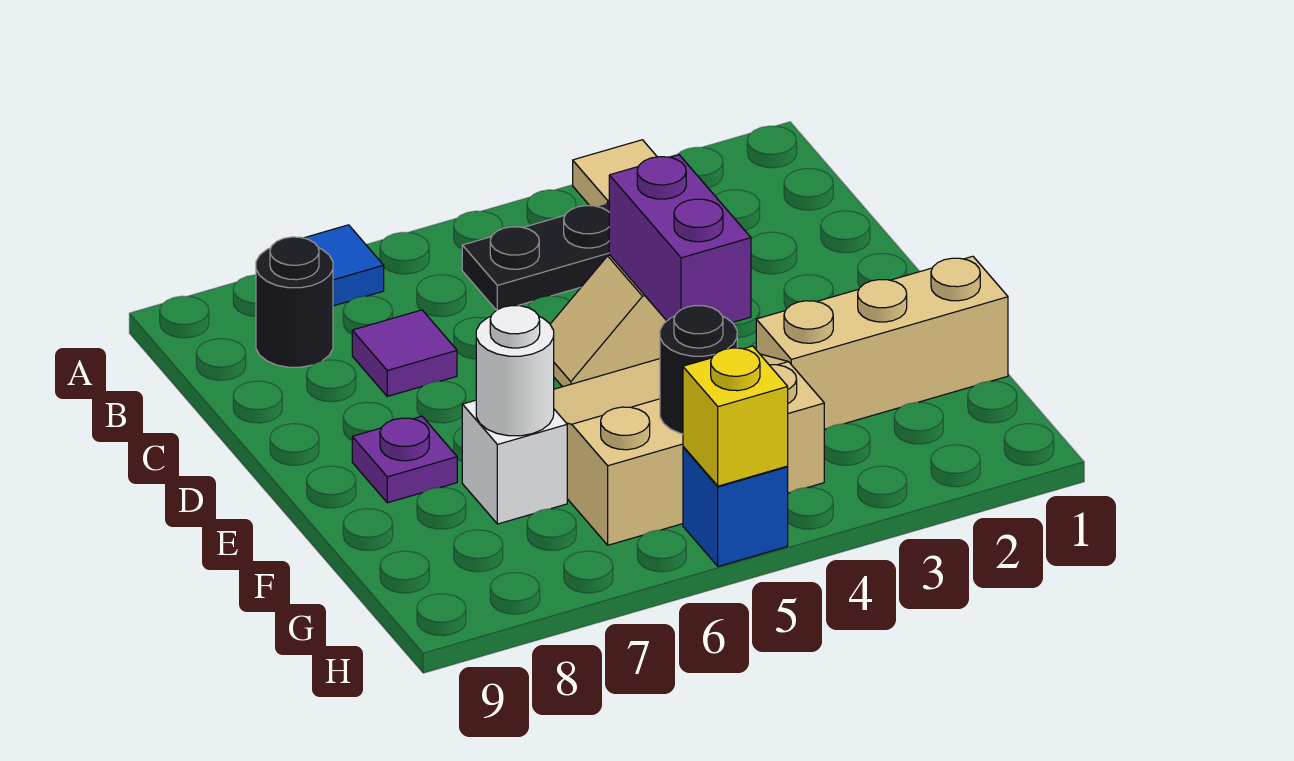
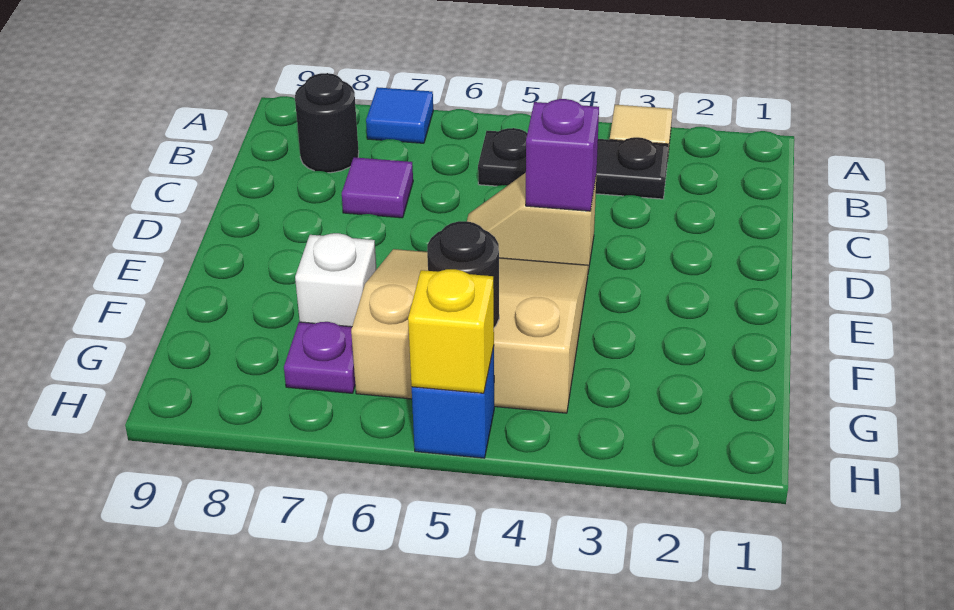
purple 1x2 brick [609,155,751,323] -> purple 1x1 brick [526,99,599,211]
purple 1x1 plate [352,416,457,503] -> purple 1x1 plate moved to [284,322,355,393]
tan 1x3 brick [756,256,1008,429] -> none
white 1x1 round brick [476,306,554,436] -> none

